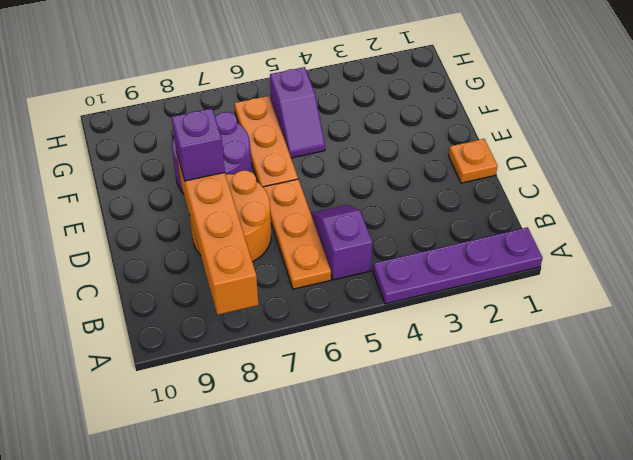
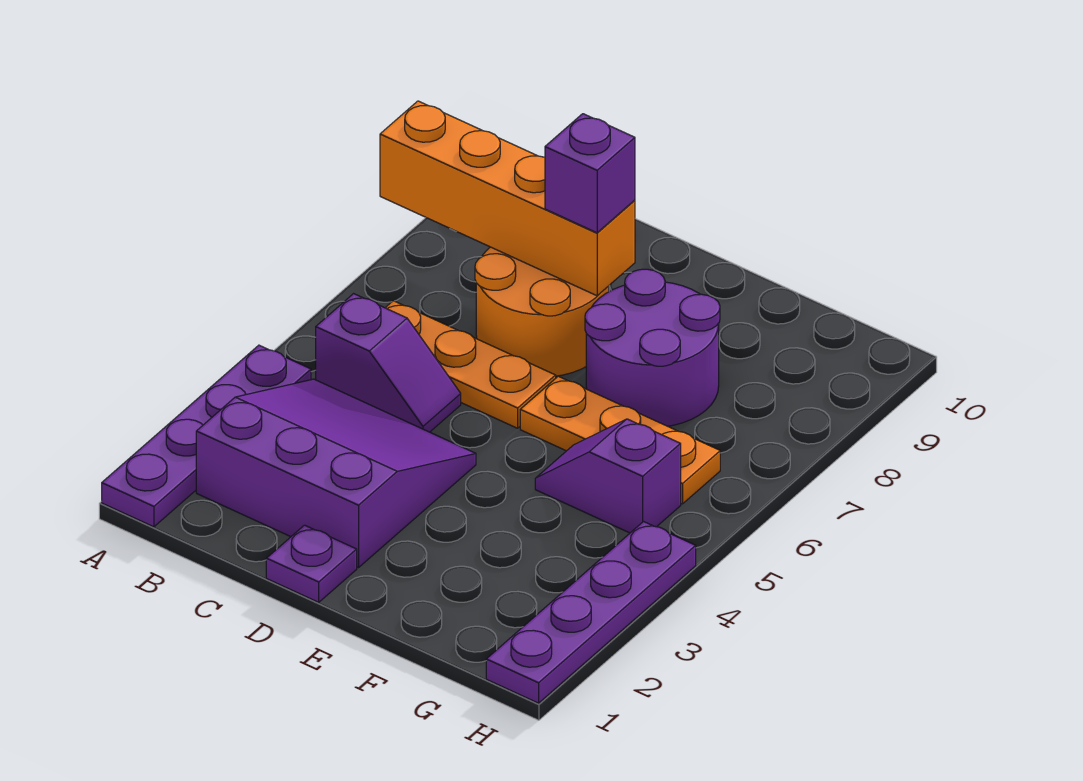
none -> purple 3x3 slope [196,379,476,568]
orange 1x1 plate [449,139,498,183] -> purple 1x1 plate [266,525,357,602]
none -> purple 1x4 plate [486,522,696,703]

